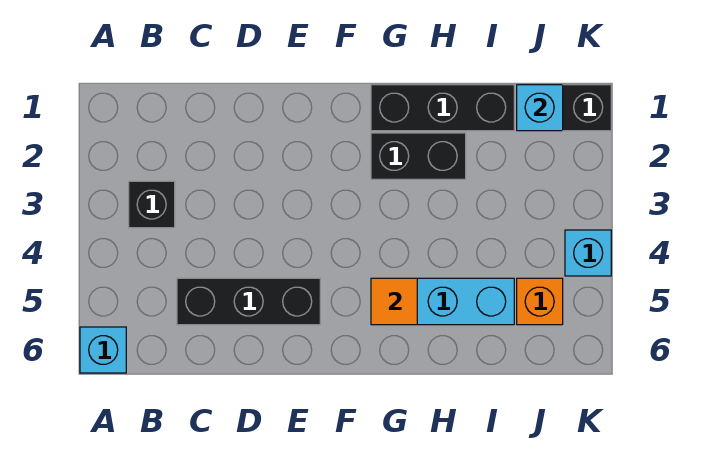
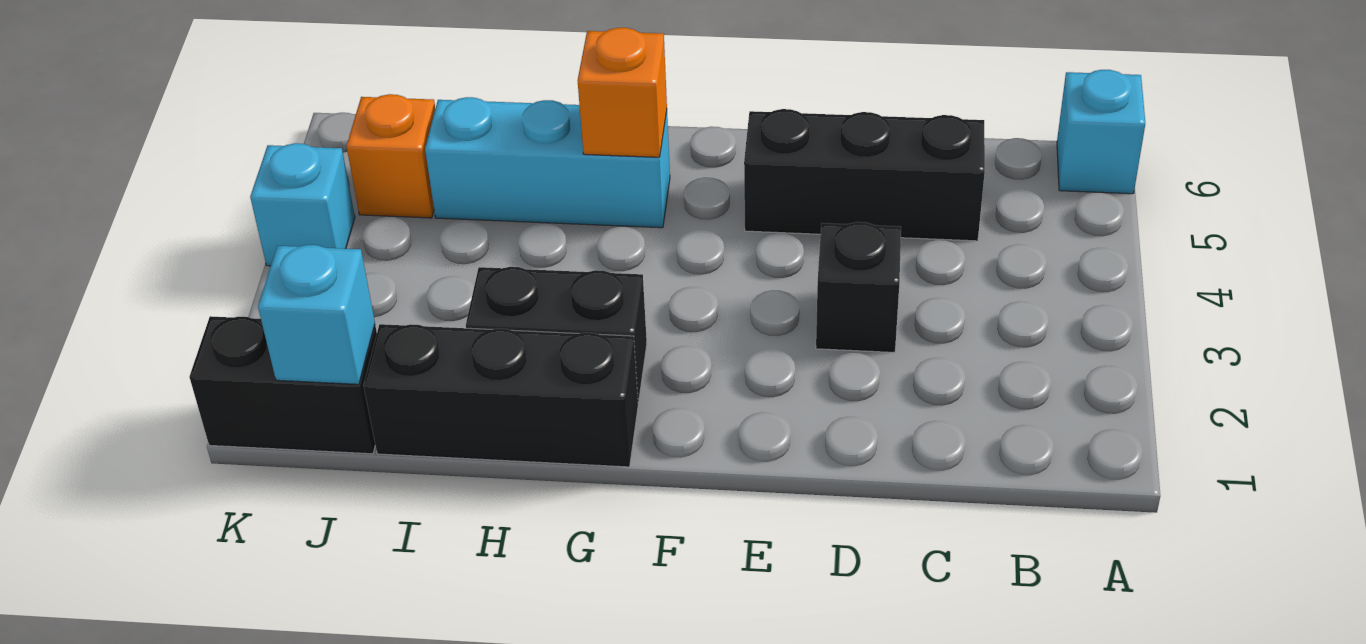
black 1x1 brick [129,181,175,228] -> black 1x1 brick moved to [816,222,901,353]
orange 1x1 tile [371,278,417,325] -> orange 1x1 brick [578,28,667,157]

